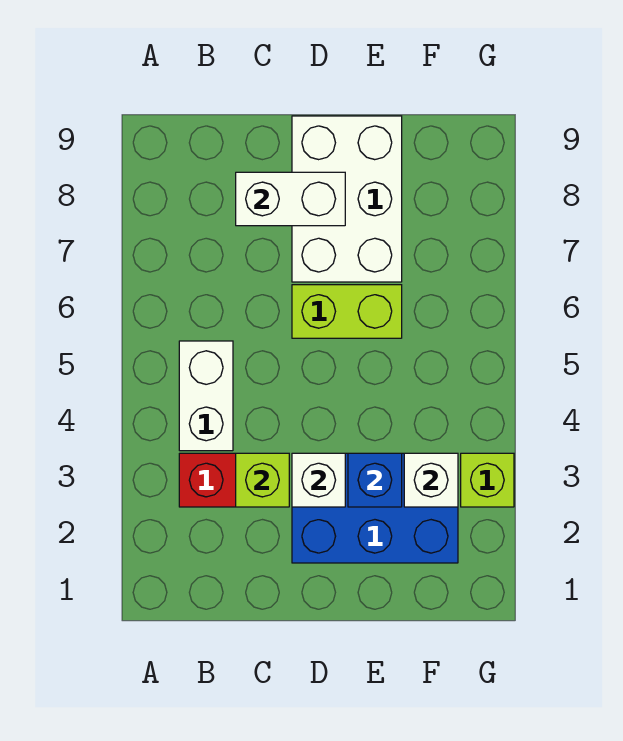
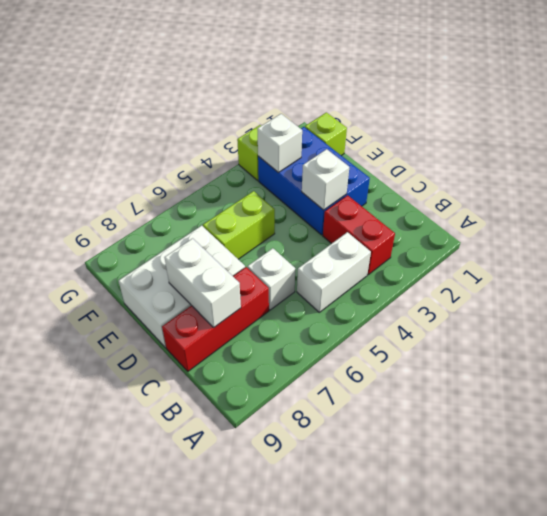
lime 1x1 brick [236,453,289,507] -> lime 1x1 brick moved to [305,112,347,156]
none -> white 1x1 brick [248,248,295,310]
none -> red 1x3 brick [162,267,269,371]
lime 1x2 brick [292,285,402,338] -> lime 1x2 brick turned to [203,191,275,259]
blue 1x1 brick [348,453,402,507] -> none

